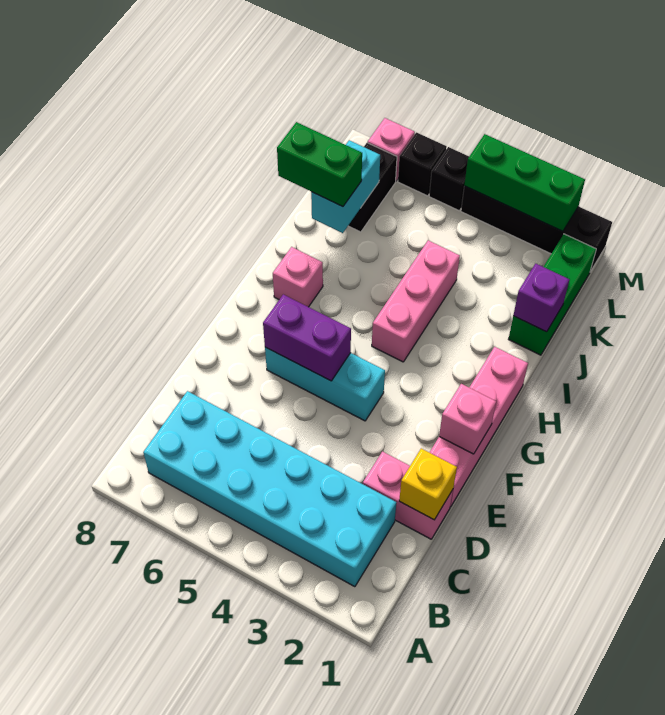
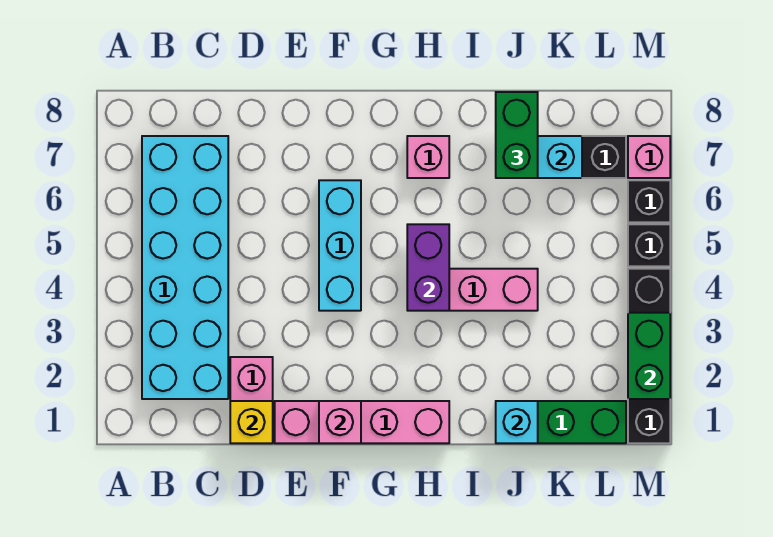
purple 1x2 brick [263,294,351,381] -> purple 1x2 brick moved to [407,224,449,311]
purple 1x1 brick [513,264,570,332] -> cyan 1x1 brick [496,401,538,443]
green 1x3 brick [464,134,585,231] -> green 1x2 brick [628,313,670,399]

